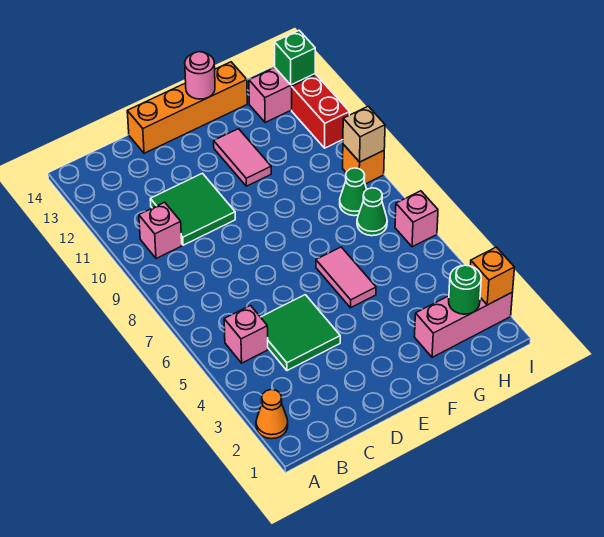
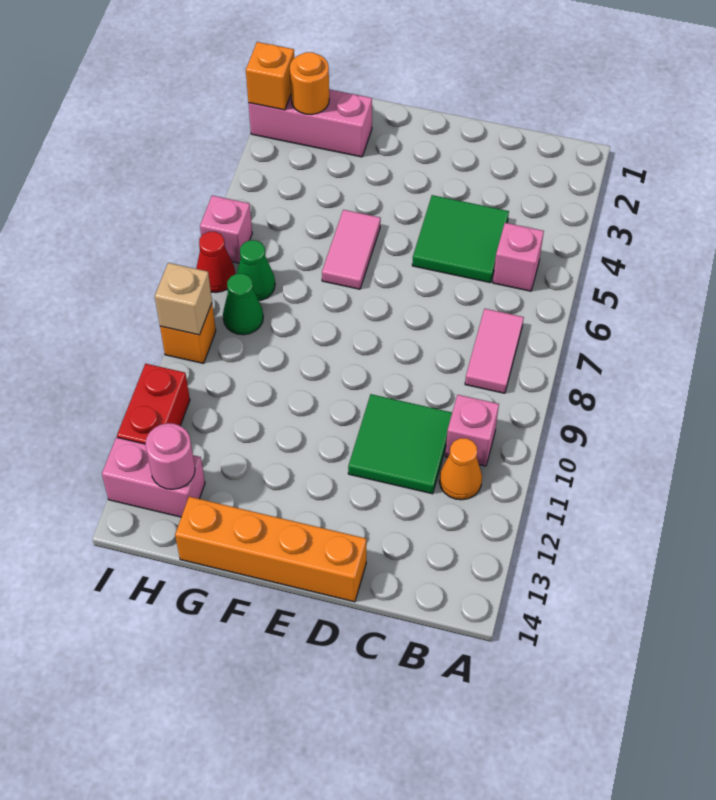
orange 1x1 cone [256,390,288,439] -> orange 1x1 cone moved to [439,438,482,500]
pink 1x2 tile [214,129,271,186] -> pink 1x2 tile moved to [465,309,524,393]
pink 1x1 round brick [185,52,215,99] -> pink 1x1 round brick moved to [145,423,195,489]
green 1x1 round brick [449,265,481,314] -> orange 1x1 round brick [290,52,329,114]
none -> red 1x1 cone [196,232,235,293]
green 1x1 brick [275,30,315,85] -> none

